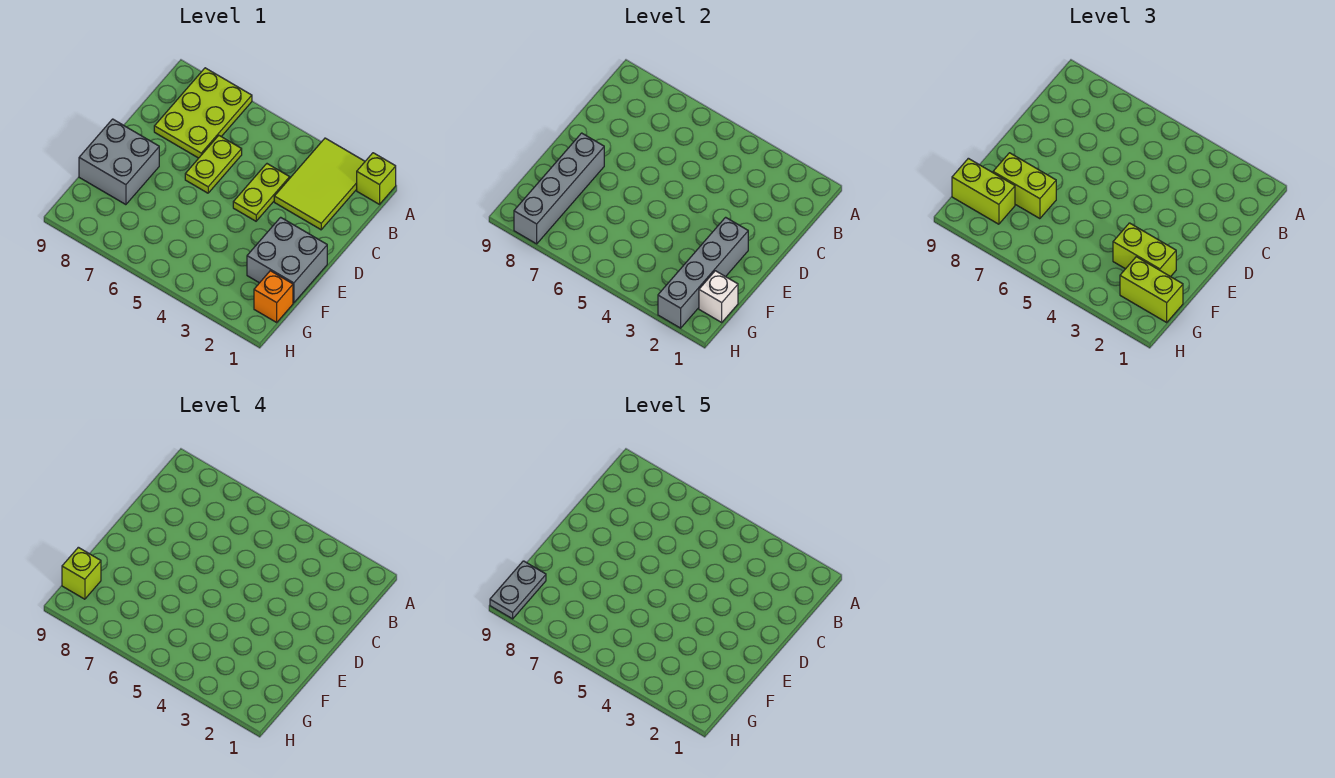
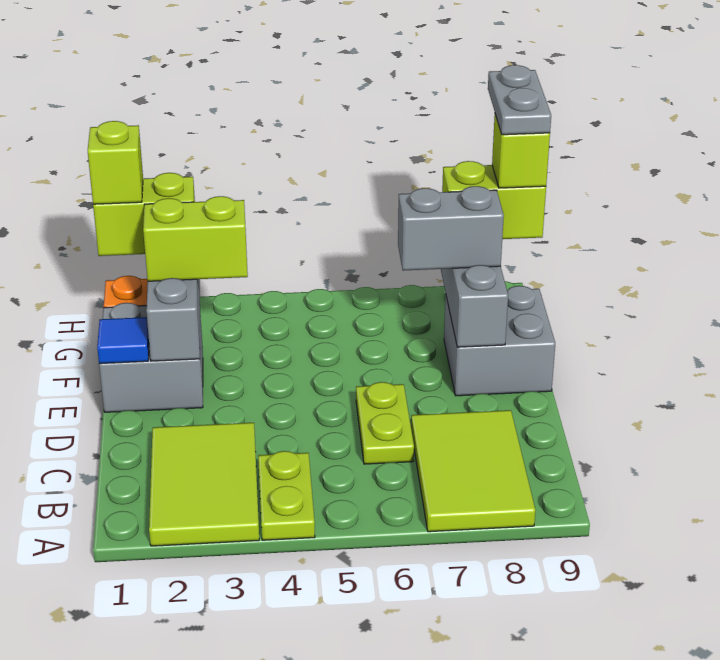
lime 1x1 brick [357,153,396,204] -> lime 1x1 brick moved to [88,121,143,204]
lime 2x3 plate [154,68,252,158] -> lime 2x3 tile [411,410,535,532]
lime 1x2 plate [233,164,290,221] -> lime 1x2 plate moved to [258,451,315,540]
none -> blue 1x1 tile [97,317,149,364]
lime 1x2 brick [993,153,1056,219] -> grey 1x2 brick [398,186,504,271]
white 1x1 brick [699,271,738,322] -> none

